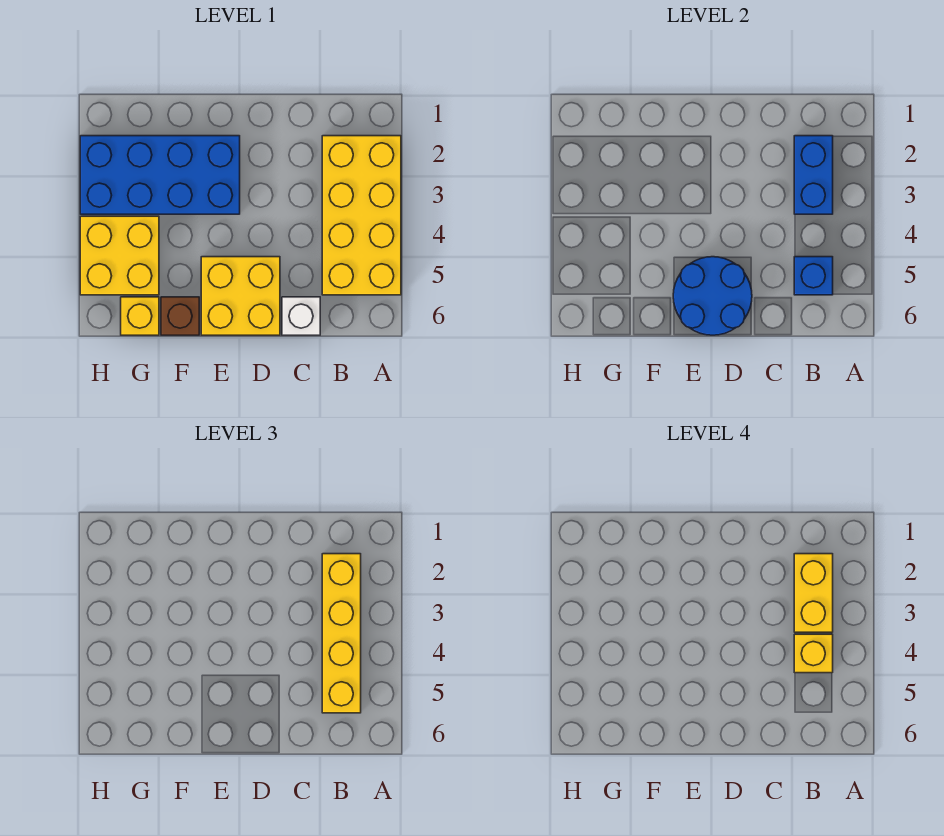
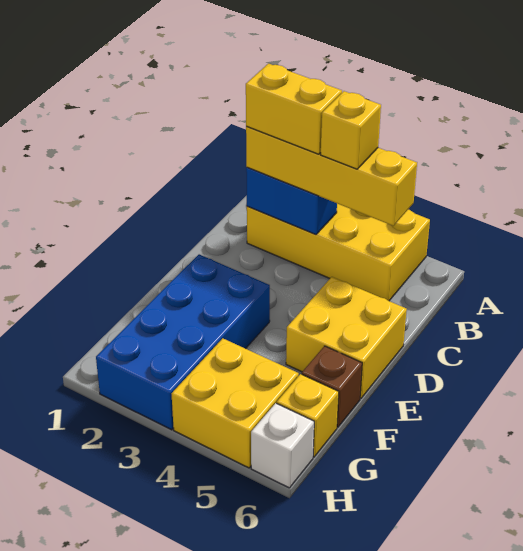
blue 1x1 brick [794,257,833,295] -> none
white 1x1 brick [282,297,320,335] -> white 1x1 brick moved to [251,403,314,488]
blue 2x2 round brick [673,257,752,335] -> none

